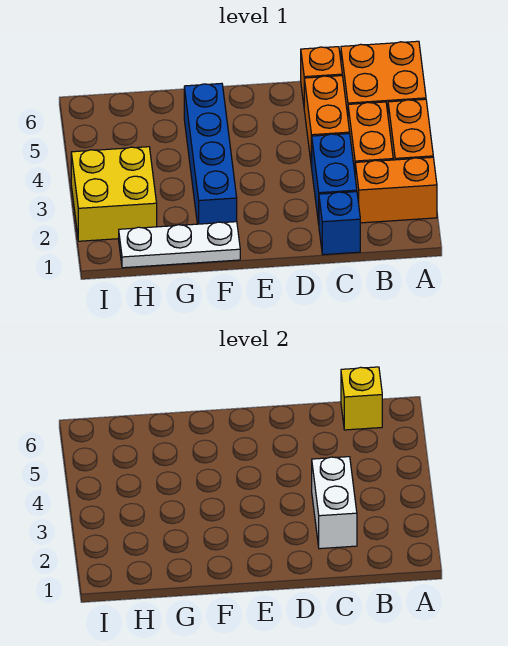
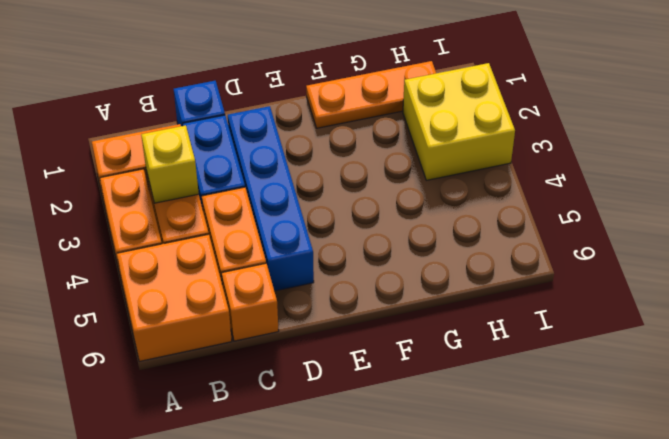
yellow 1x1 brick [341,367,382,430] -> yellow 1x1 brick moved to [141,125,199,203]
white 1x2 brick [312,457,357,549] -> none
white 1x3 plate [119,222,240,268] -> orange 1x3 plate [306,61,436,128]
blue 1x4 brick [184,83,237,224] -> blue 1x4 brick moved to [228,106,314,291]

